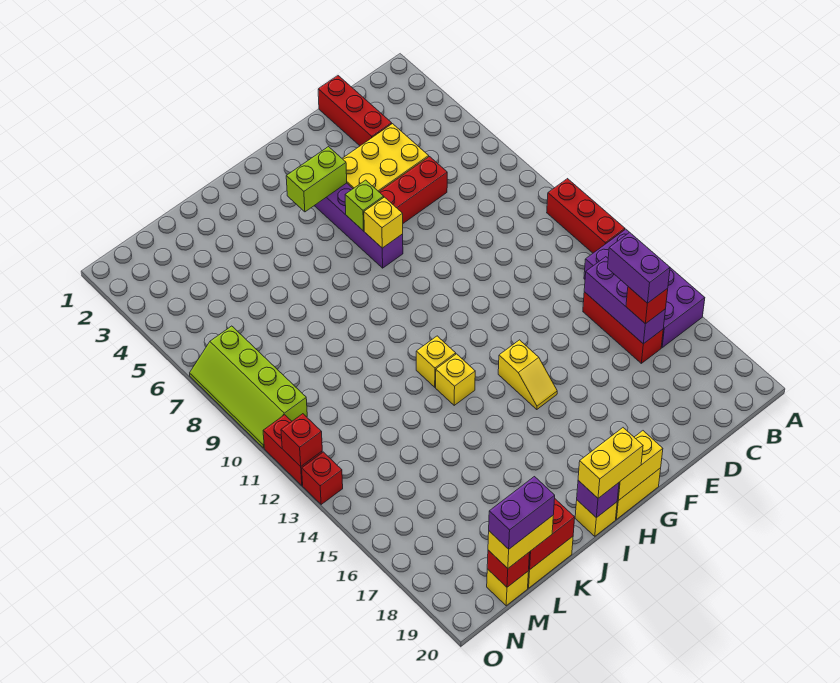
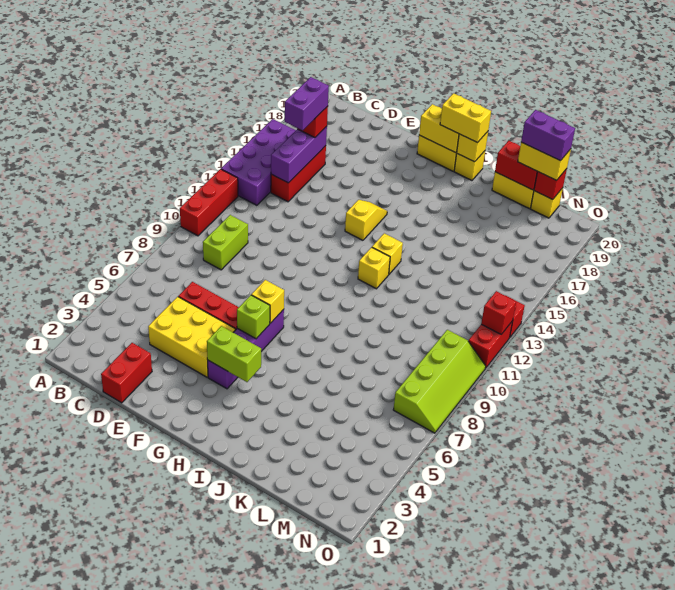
none -> lime 1x2 brick [203,215,248,270]
red 1x3 brick [318,76,392,146] -> red 1x2 brick [101,343,152,403]
purple 1x1 brick [577,481,619,518] -> yellow 1x1 brick [457,132,488,162]

